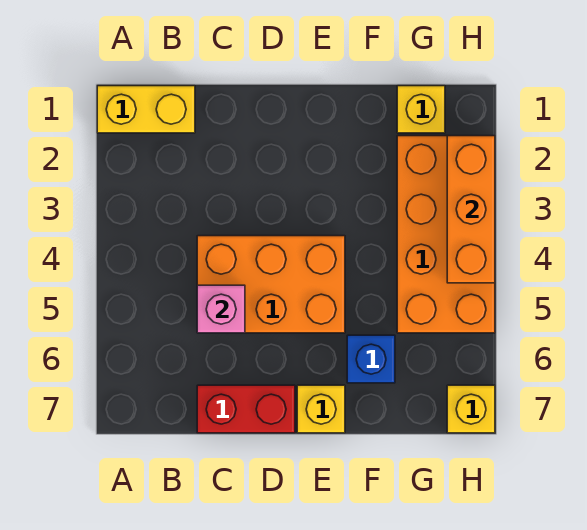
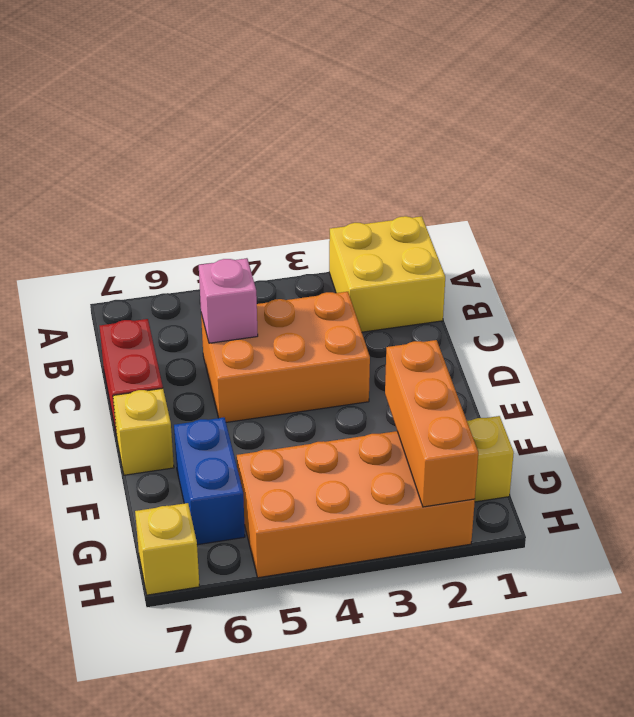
yellow 1x2 brick [97,86,195,133] -> yellow 2x2 brick [329,216,445,332]
orange 2x3 brick [197,236,345,333] -> orange 2x3 brick turned to [201,292,370,422]
blue 1x1 brick [347,335,395,383] -> blue 1x2 brick [174,417,245,545]
orange 1x3 brick [447,136,495,283] -> orange 1x3 brick turned to [385,340,478,507]

